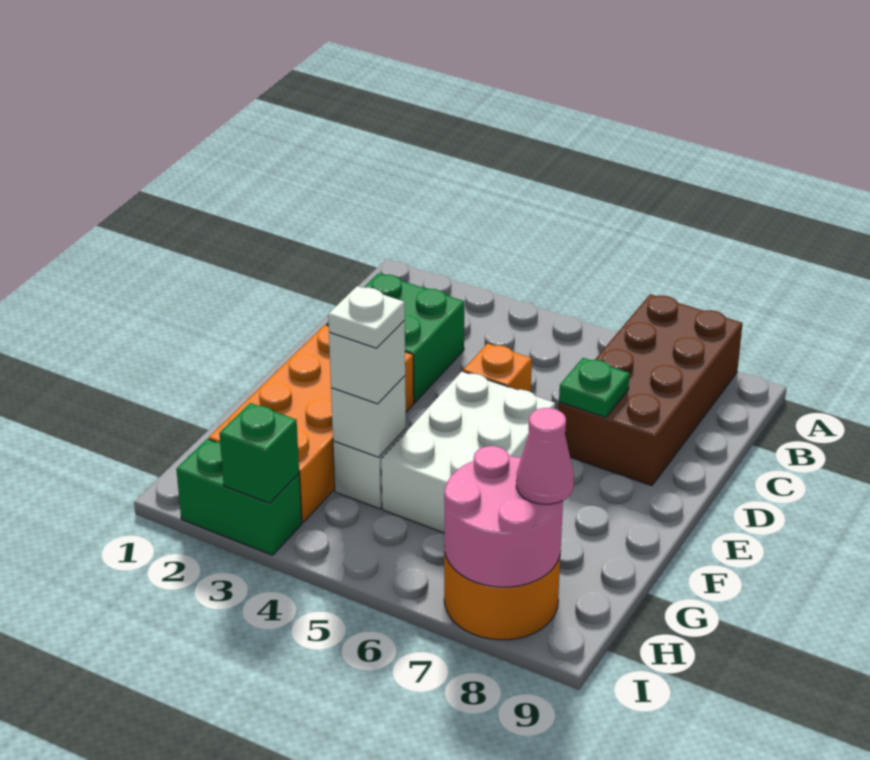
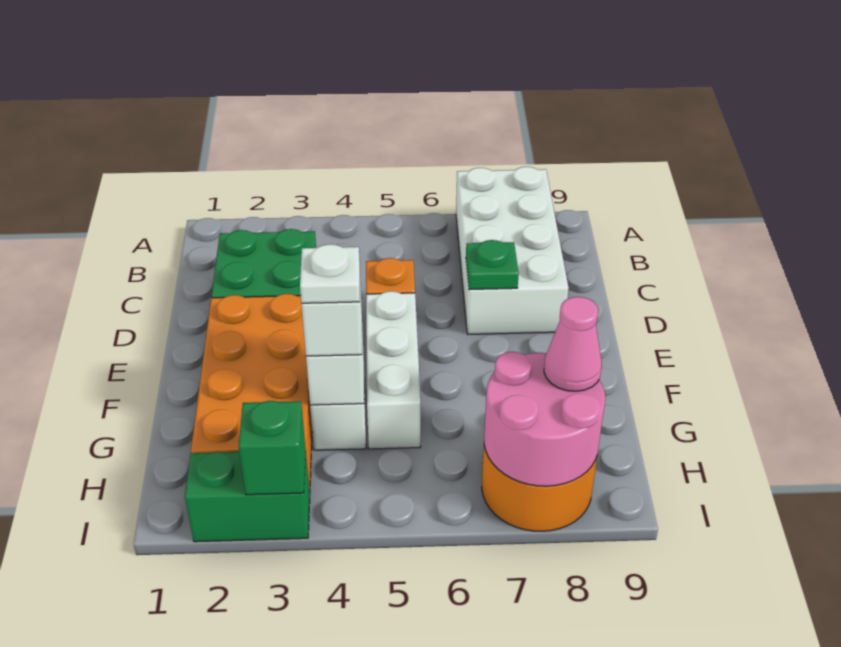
brown 2x4 brick [559,294,743,486] -> white 2x4 brick [456,167,569,334]
white 2x3 brick [381,371,555,533] -> white 1x3 brick [366,291,421,449]

